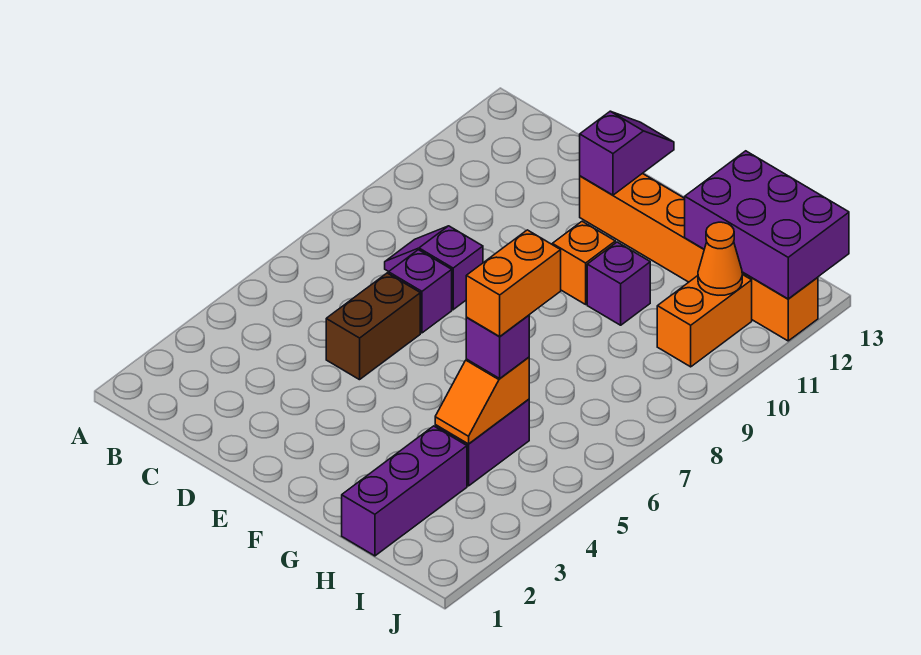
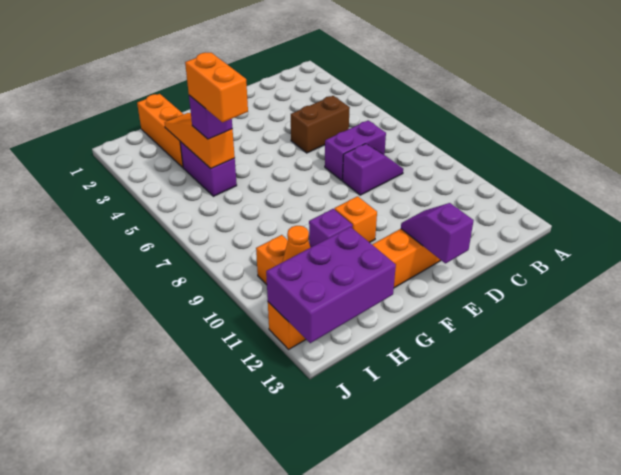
brown 1x2 brick [326,273,420,380] -> brown 1x2 brick turned to [291,96,350,153]
purple 1x1 brick [389,250,452,333] -> purple 1x2 brick [325,120,386,180]
purple 1x2 slope [580,111,674,195] -> purple 1x2 slope turned to [401,203,474,263]
purple 1x3 brick [342,426,467,556] -> orange 1x3 brick [137,94,184,167]
orange 1x2 slope [435,357,529,444] -> orange 1x3 slope [165,113,235,168]

